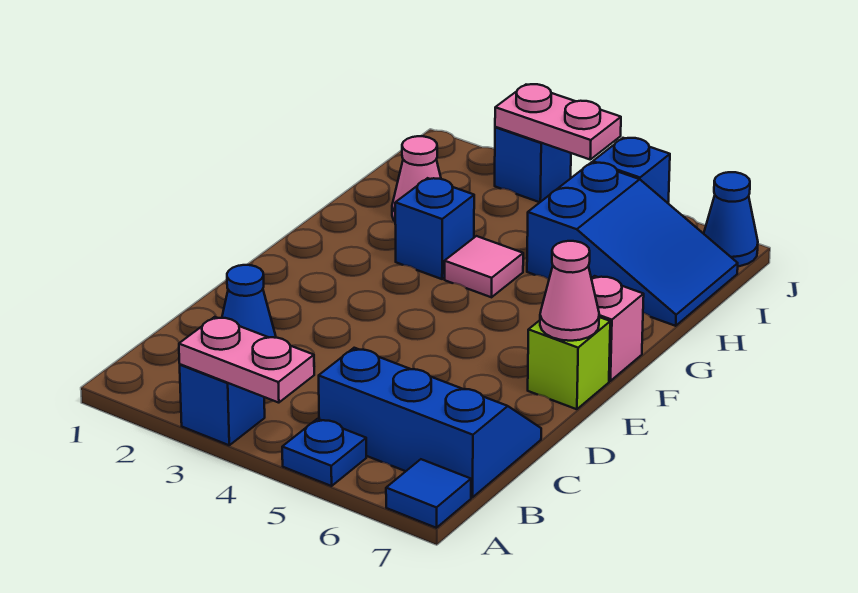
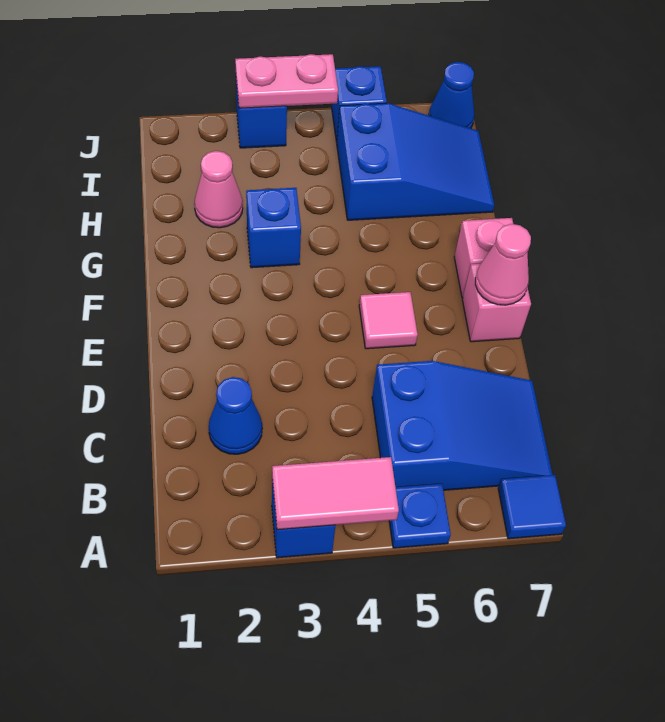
pink 1x2 plate [179,317,314,403] -> pink 1x2 tile [272,457,399,530]
blue 2x3 slope [319,348,541,497] -> blue 2x3 slope turned to [372,361,552,490]
lime 1x1 brick [528,317,610,409] -> pink 1x1 brick [462,264,531,342]
pink 1x1 tile [445,236,523,297] -> pink 1x1 tile moved to [359,292,418,349]

